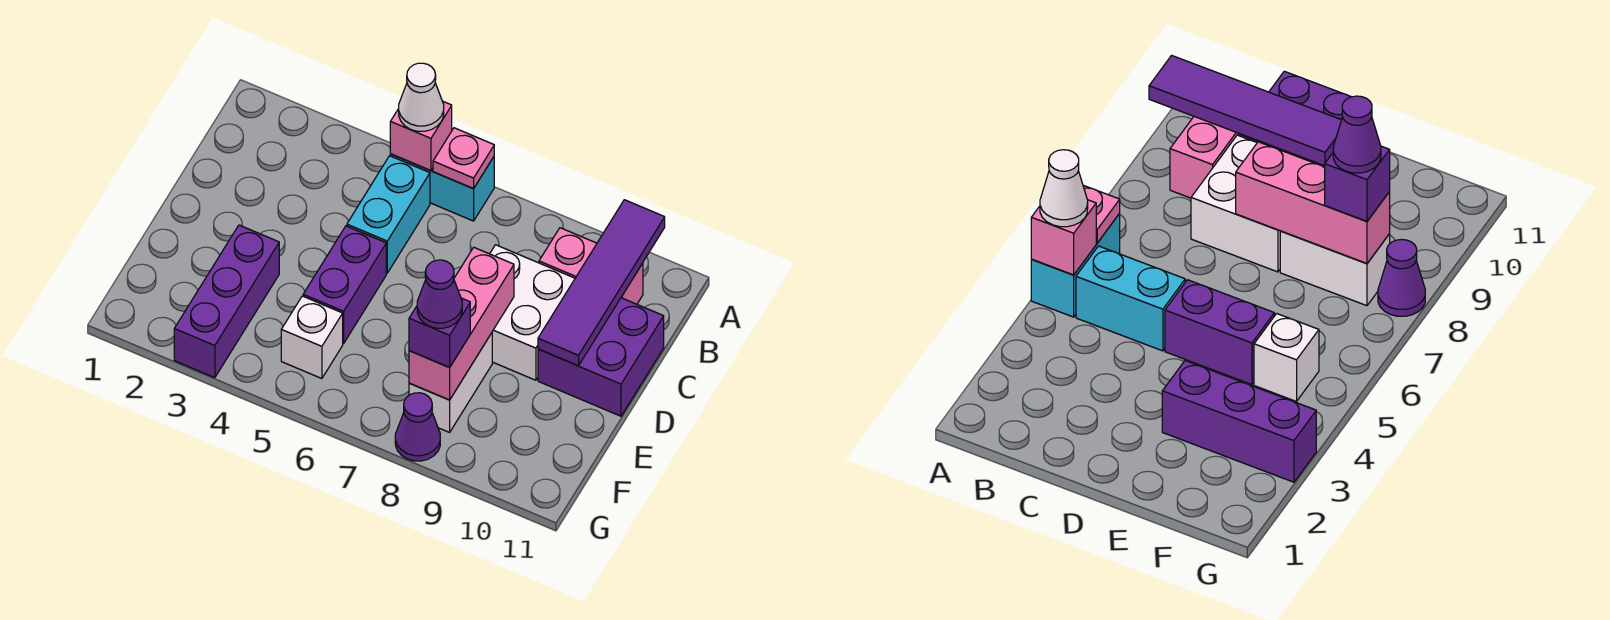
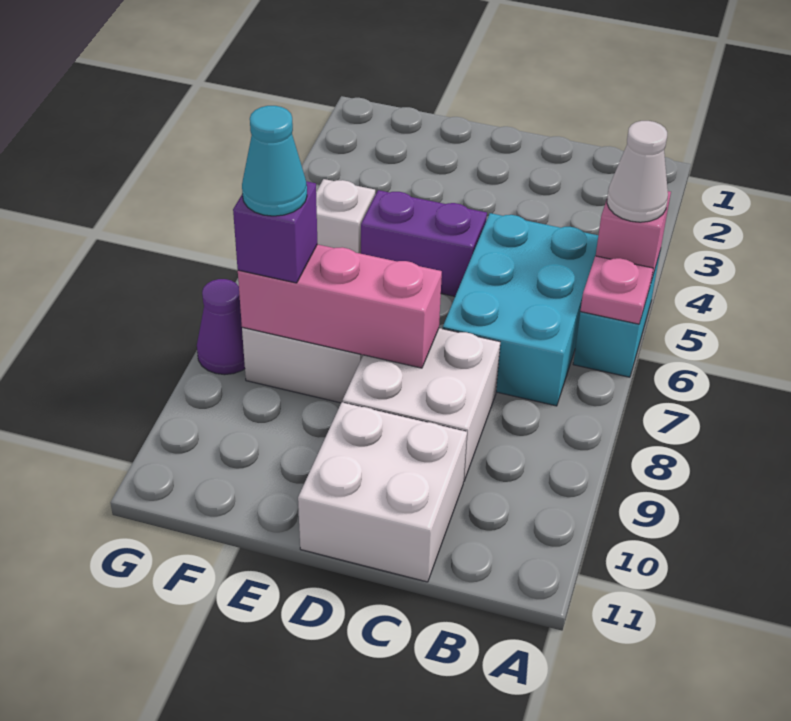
purple 1x4 tile [538,200,665,366] -> none
cyan 1x2 brick [347,156,430,273] -> cyan 2x3 brick [443,213,598,406]
pink 1x2 brick [539,228,643,304] -> none
purple 2x2 brick [538,298,664,416] -> white 2x2 brick [298,402,467,582]
purple 1x3 brick [174,225,279,378] -> none
purple 1x1 cone [417,260,462,328] -> cyan 1x1 cone [242,106,307,216]

